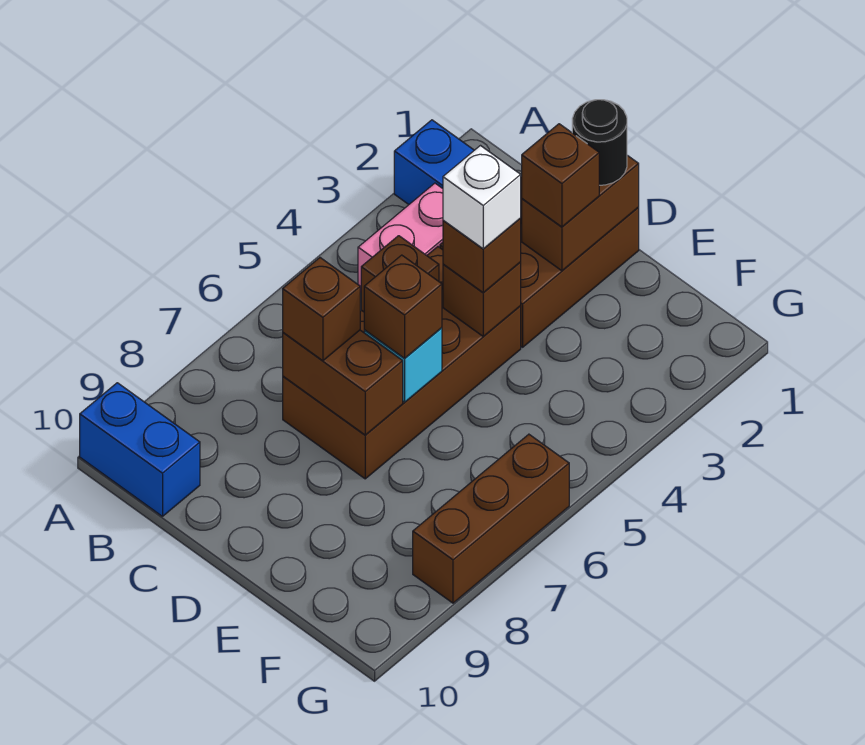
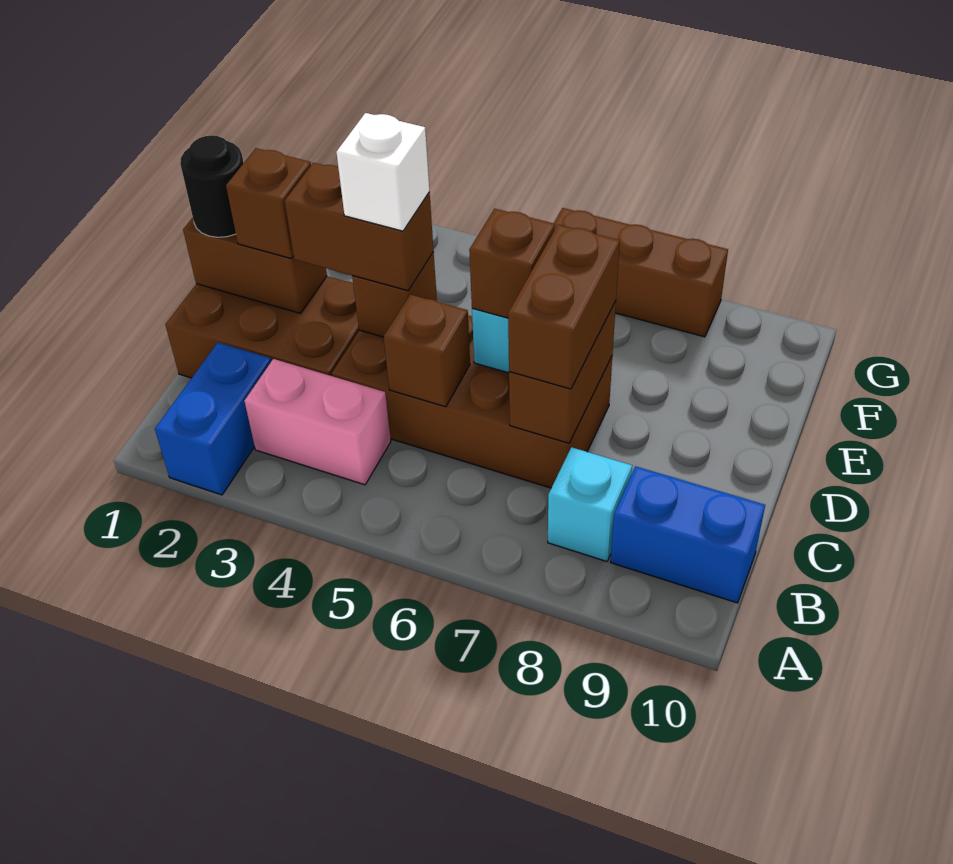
blue 1x2 brick [80,383,200,516] -> blue 1x2 brick turned to [610,466,765,603]
none -> cyan 1x1 brick [548,447,632,561]
brown 1x1 brick [283,258,360,361] -> brown 1x2 brick [508,225,620,389]
brown 1x1 brick [443,218,521,293] -> brown 1x2 brick [285,163,434,291]

